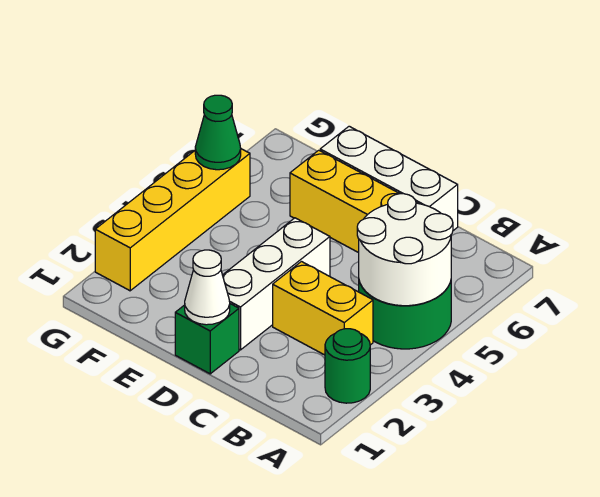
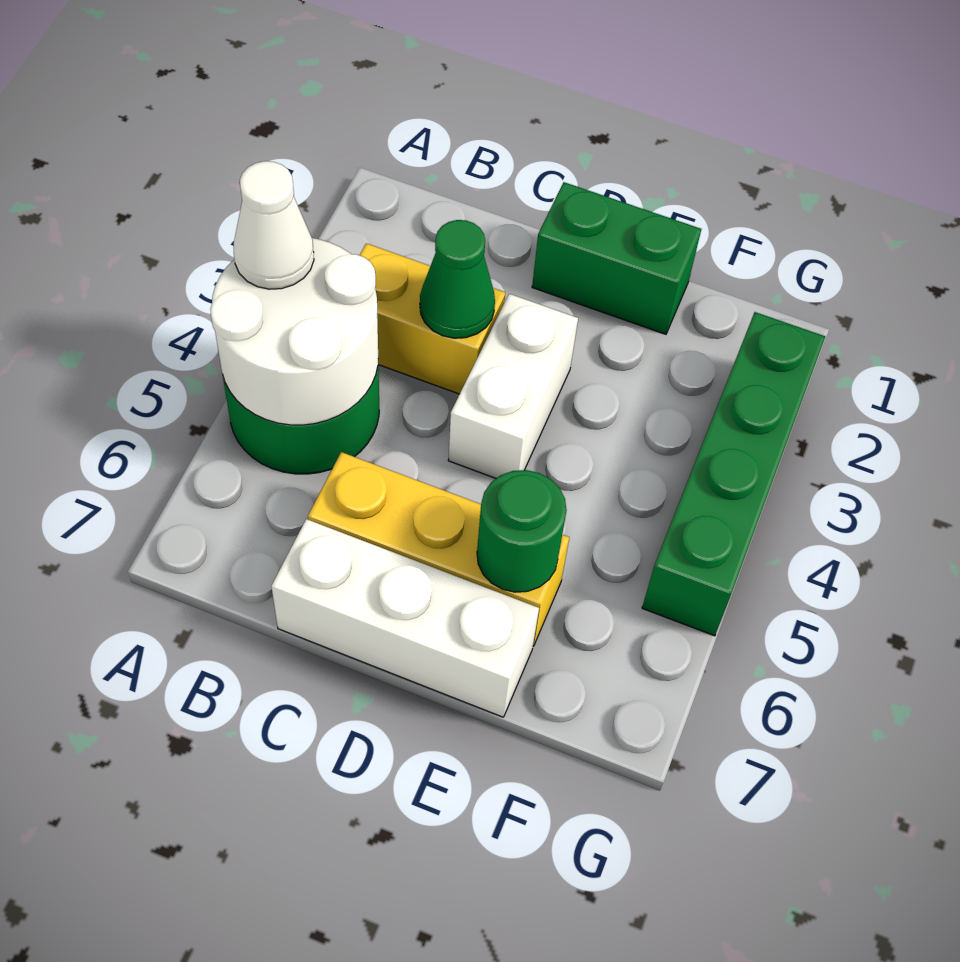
green 1x1 round brick [325,329,370,403] -> green 1x1 round brick moved to [477,470,567,592]
green 1x1 brick [175,304,239,374] -> green 1x2 brick [532,182,701,334]
white 1x1 cone [185,250,230,325] -> white 1x1 cone moved to [234,161,314,289]
white 1x3 brick [223,218,330,350] -> white 1x2 brick [448,294,578,478]
yellow 1x4 brick [95,149,250,291] -> green 1x4 brick [642,312,825,636]
green 1x1 cone [195,95,241,170] -> green 1x1 cone moved to [420,220,495,338]

